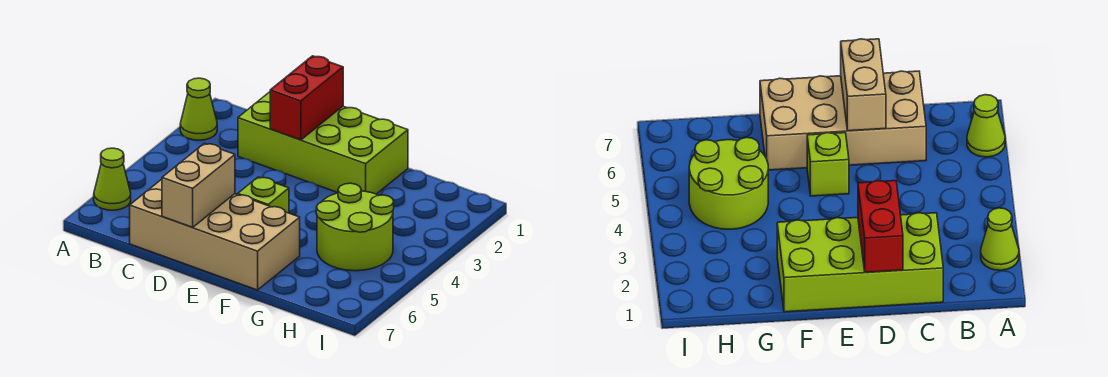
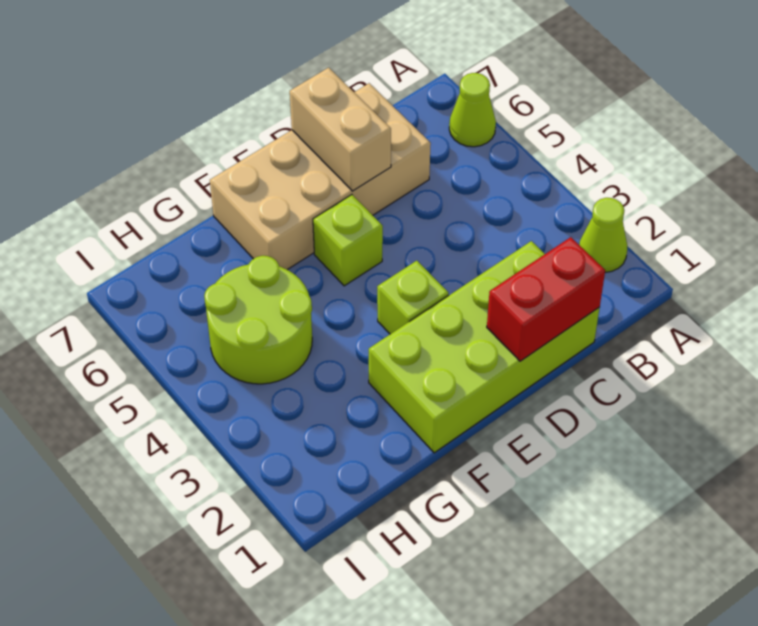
red 1x2 brick [270,56,343,140] -> red 1x2 brick turned to [487,237,605,361]
none -> lime 1x1 brick [377,261,449,334]

